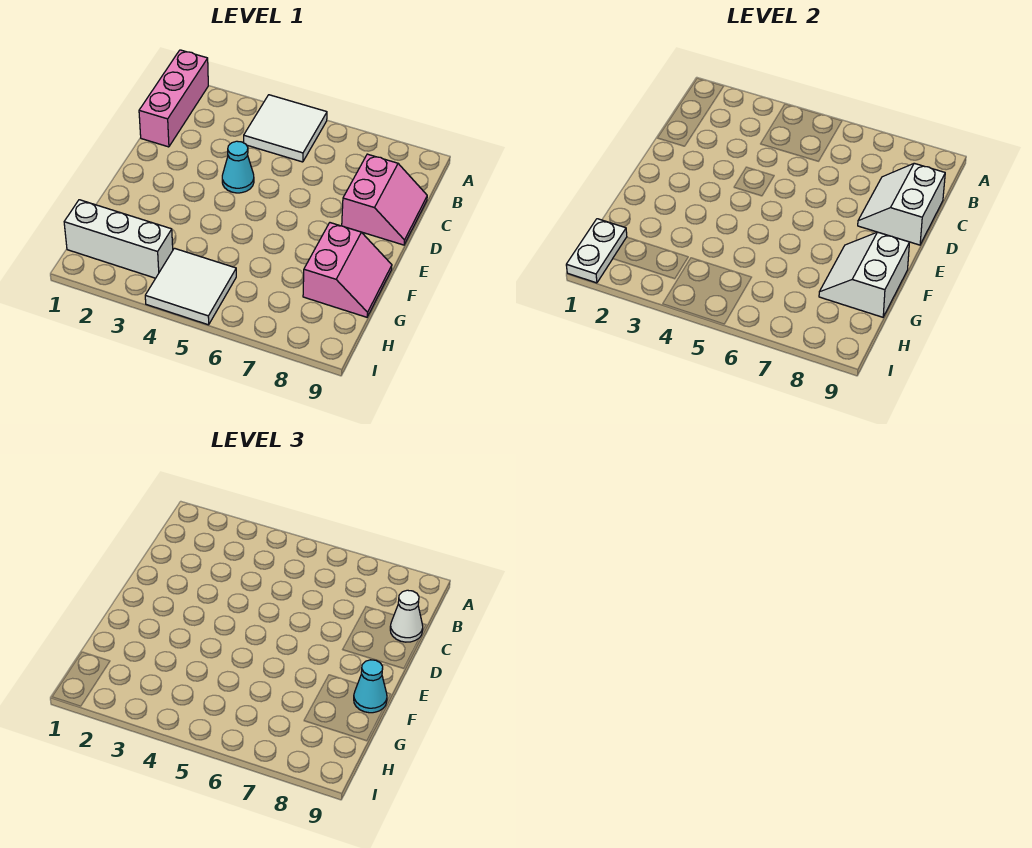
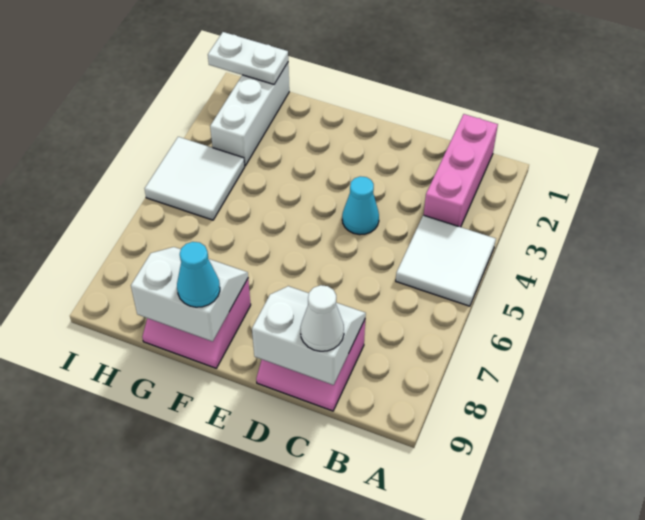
pink 1x3 brick [139,50,208,147] -> pink 1x3 brick turned to [424,114,498,227]

